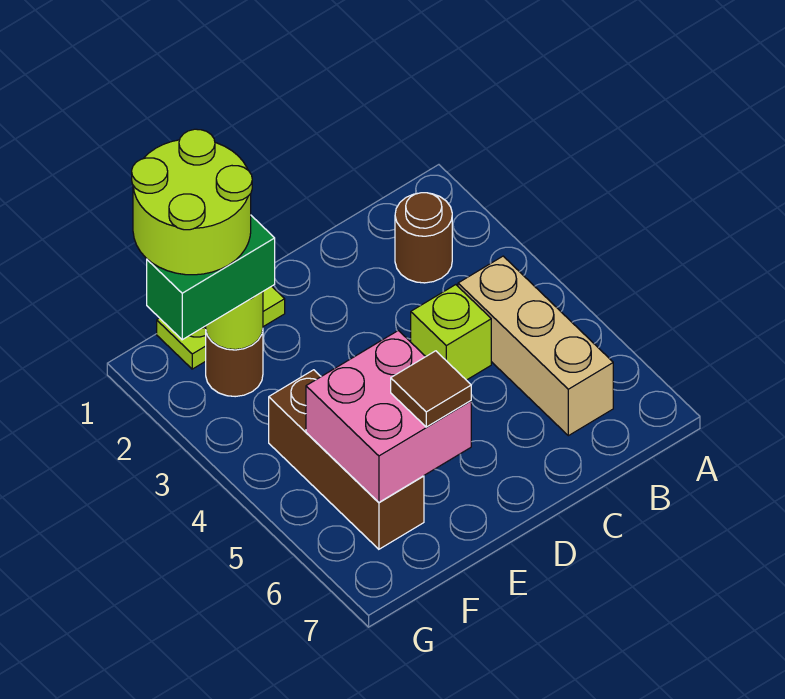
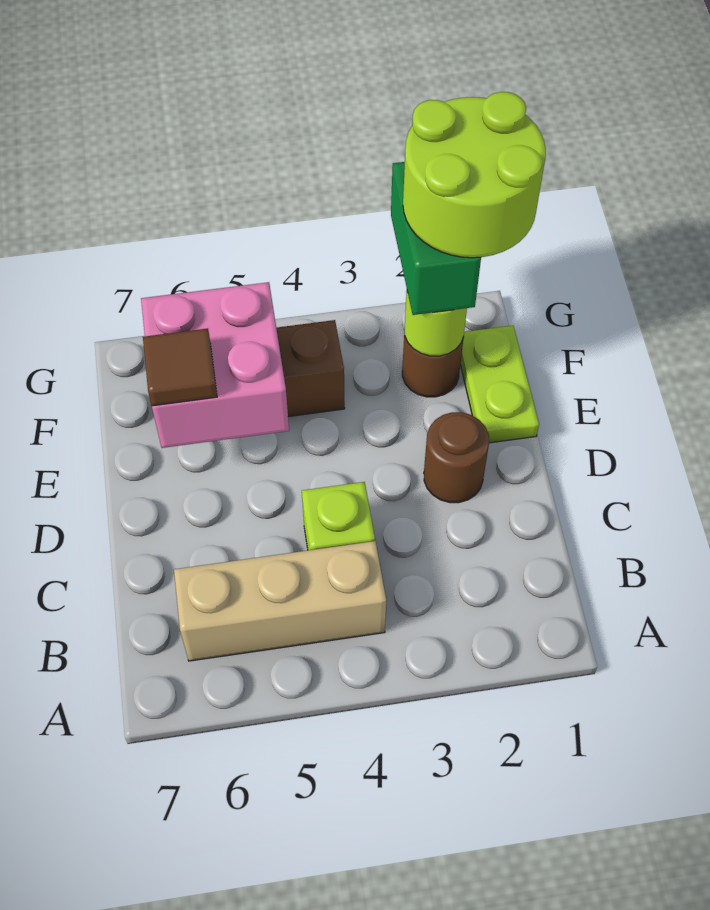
brown 1x1 round brick [395,193,452,283] -> brown 1x1 round brick moved to [424,412,489,503]

